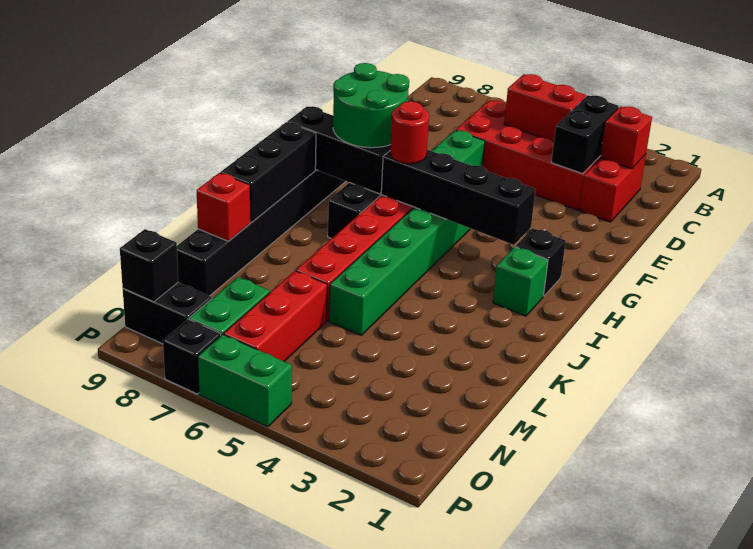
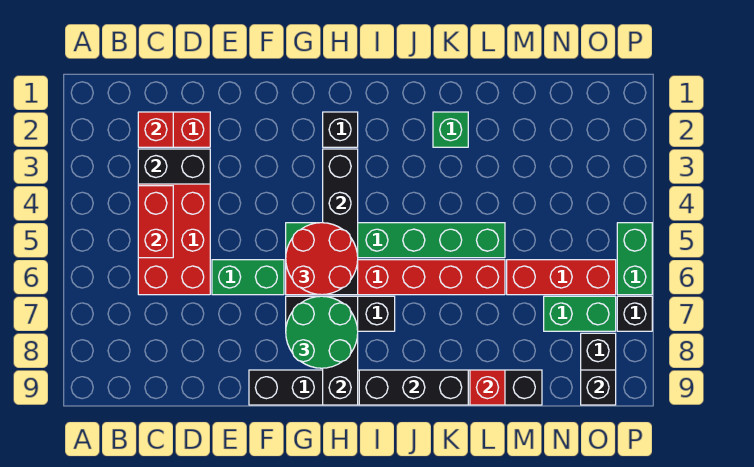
red 1x1 round brick [390,101,429,164] -> red 2x2 round brick [286,223,358,295]
green 1x1 brick [493,247,548,316] -> green 1x1 brick moved to [433,112,468,147]

